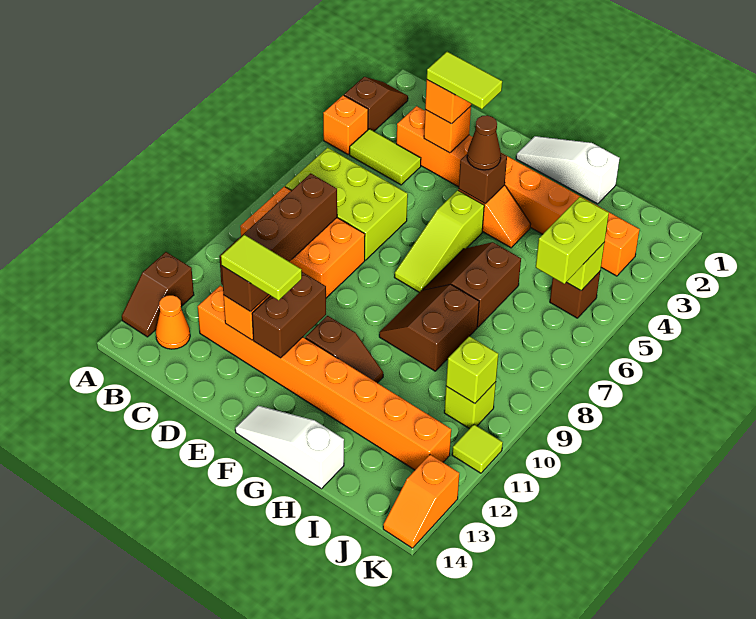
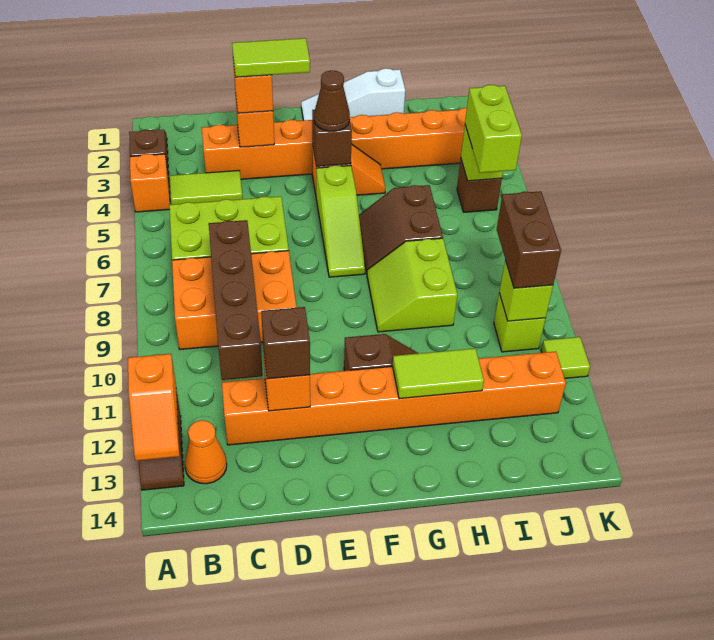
lime 1x2 tile [221,235,302,300] -> lime 1x2 tile moved to [393,348,484,399]
brown 1x2 brick [252,272,326,358] -> brown 1x2 brick moved to [497,191,561,288]
white 1x3 slope [235,406,344,489] -> none
brown 2x2 slope [379,284,479,371] -> lime 2x2 slope [367,238,457,332]
orange 1x2 slope [383,455,459,548] -> orange 1x2 slope moved to [128,354,179,461]

